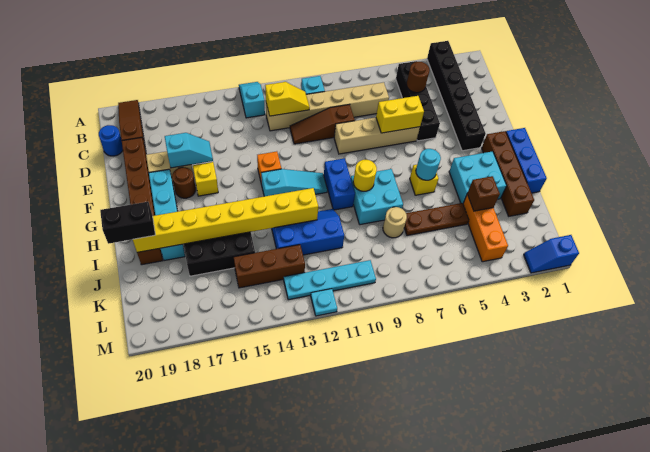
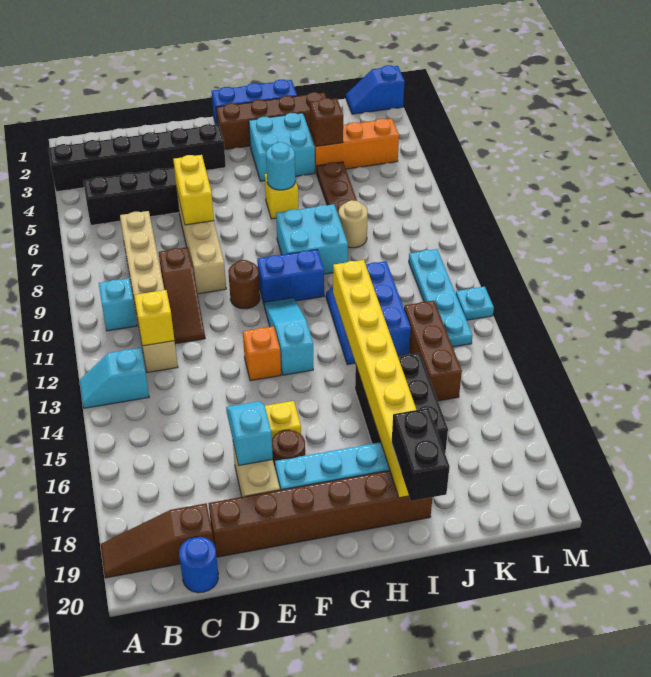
brown 1x1 round brick [407,62,430,93] -> brown 1x1 round brick moved to [228,260,260,309]
yellow 1x1 round brick [353,160,377,191] -> none
blue 1x2 slope [524,235,579,273] -> blue 1x2 slope turned to [346,65,405,114]

